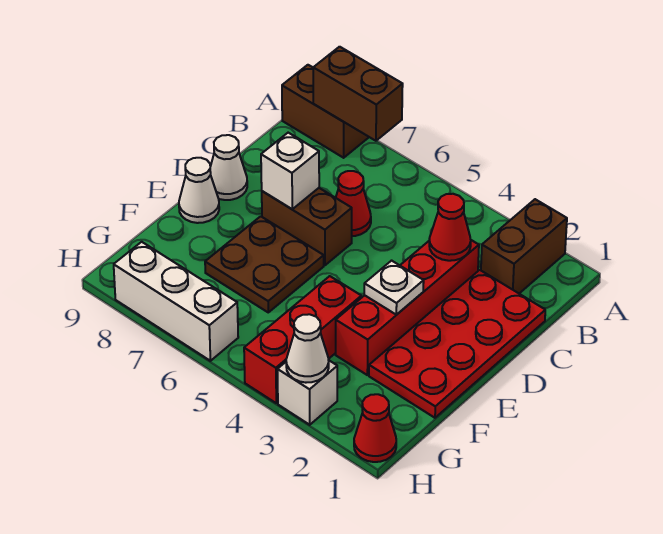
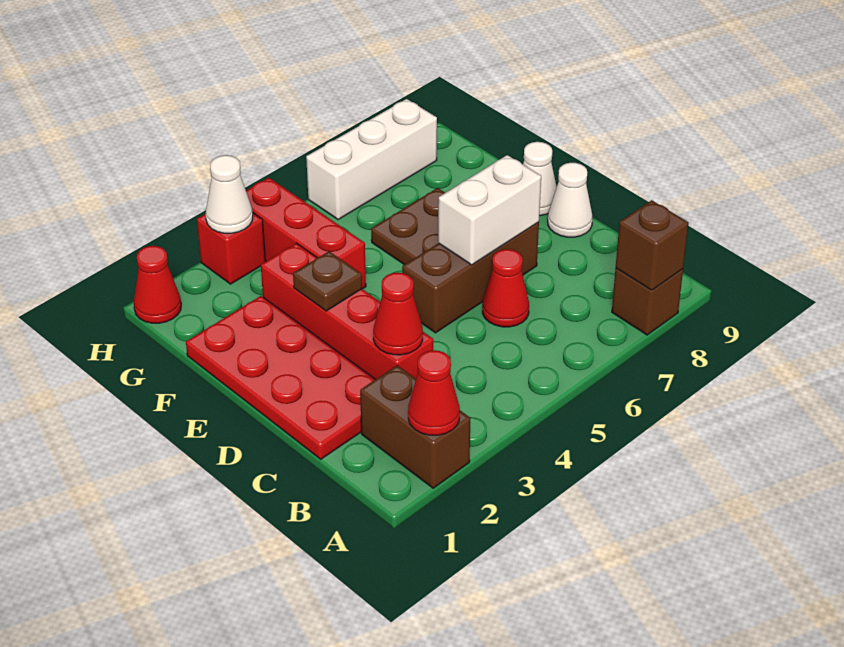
none -> red 1x1 cone [408,350,460,435]
brown 1x2 brick [313,47,403,141] -> brown 1x1 brick [616,200,688,290]
brown 1x2 brick [282,65,369,158] -> brown 1x1 brick [612,268,683,335]
brown 1x2 brick [262,188,352,265] -> brown 1x3 brick [402,222,539,333]
white 1x1 brick [261,133,319,209] -> white 1x2 brick [438,155,541,265]
white 1x1 plate [364,261,424,315] -> brown 1x1 plate [293,251,362,311]
white 1x1 brick [278,360,337,425] -> red 1x1 brick [197,213,265,284]

